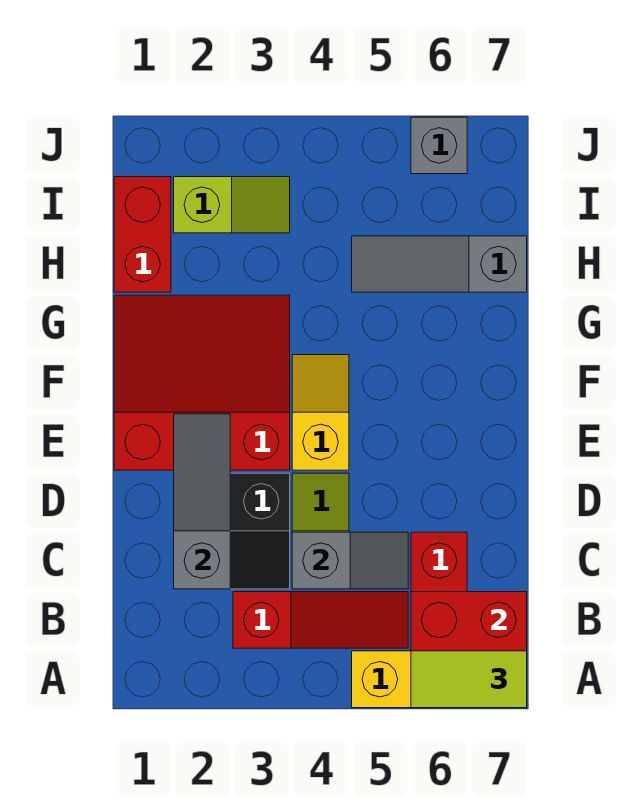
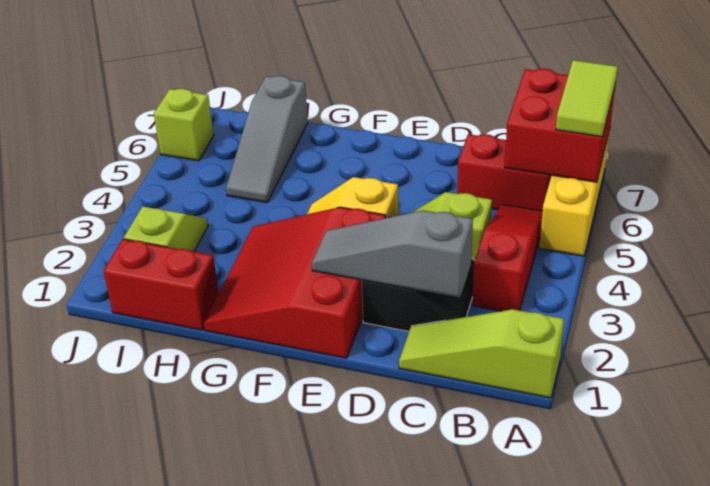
none -> lime 1x3 slope [399,309,564,398]
grey 1x2 slope [292,532,408,589] -> none
grey 1x1 brick [411,117,467,174] -> lime 1x1 brick [154,89,214,161]

